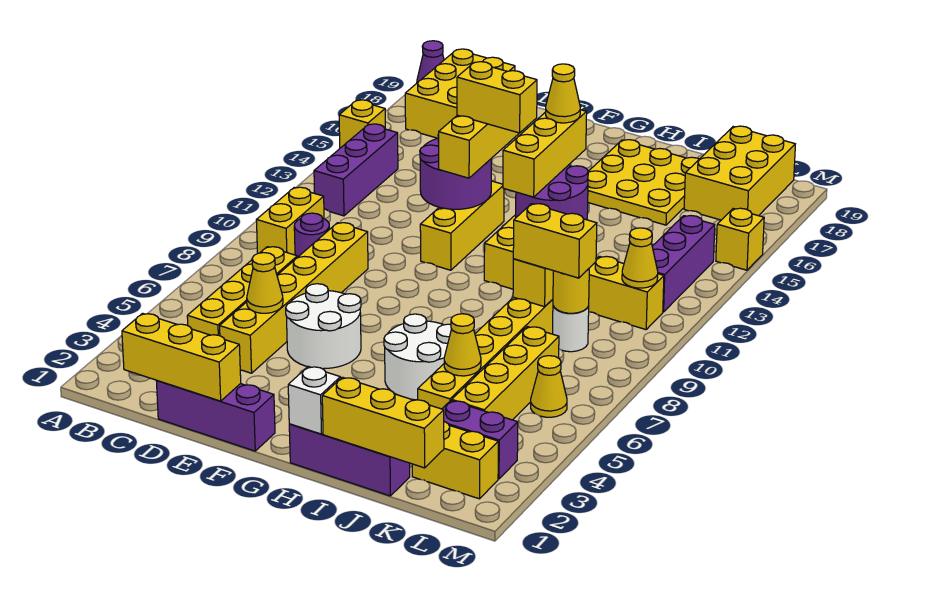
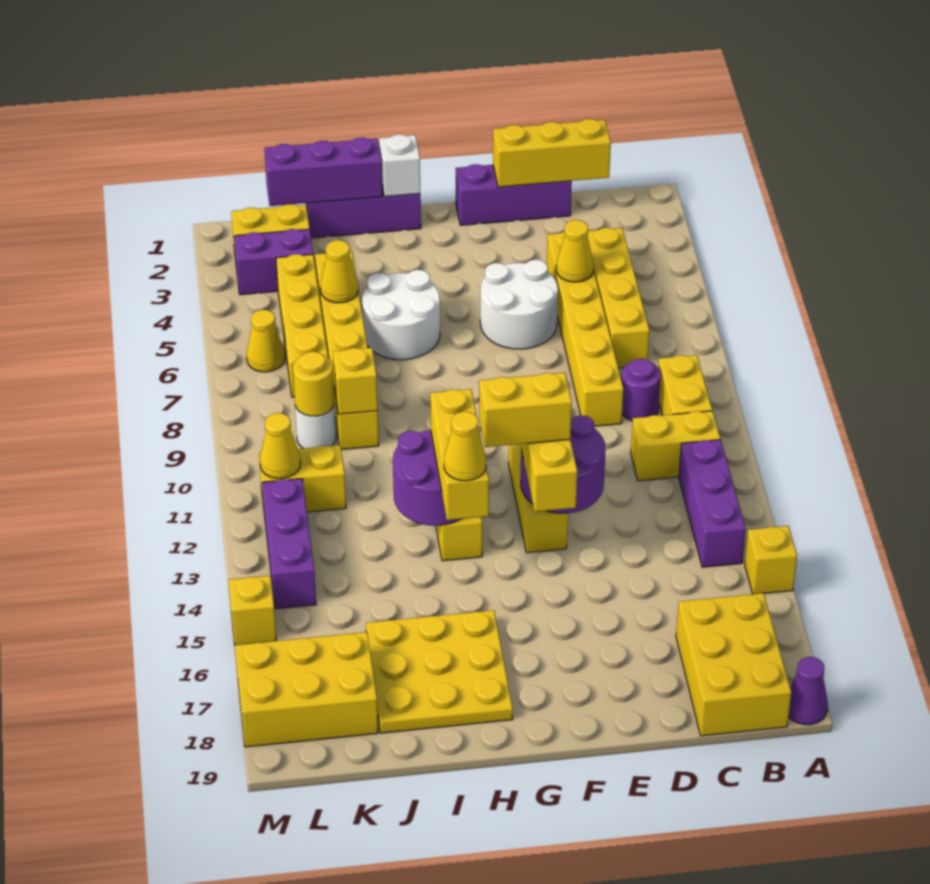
yellow 1x3 brick [322,377,444,468] -> purple 1x3 brick [264,138,382,206]
yellow 1x2 brick [513,204,597,278] -> yellow 1x2 brick moved to [631,411,720,481]
yellow 2x3 brick [684,126,795,220] -> yellow 2x3 brick turned to [235,632,378,747]

